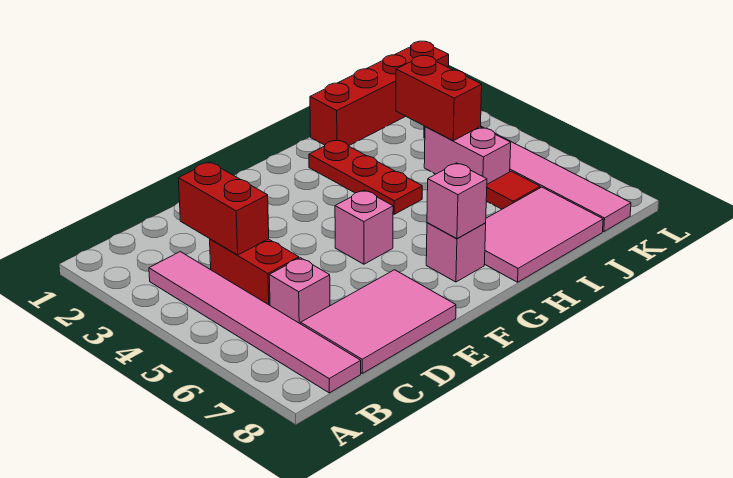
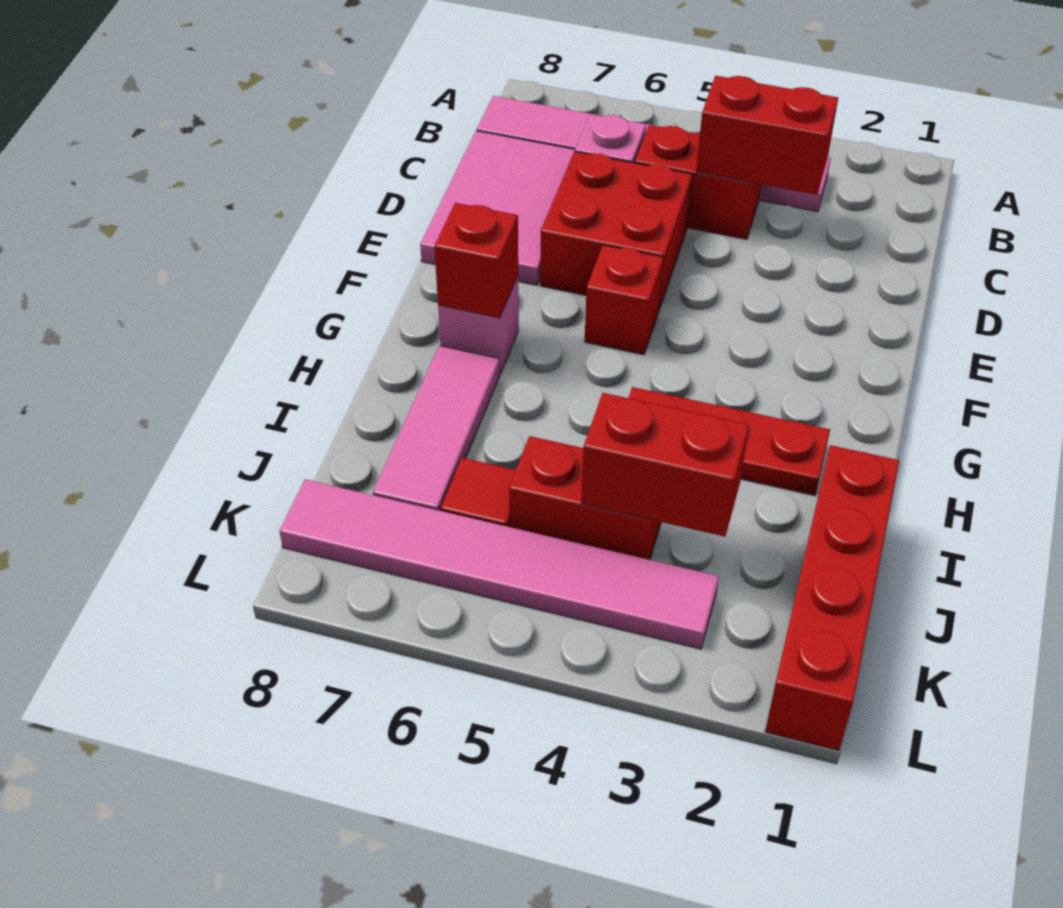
none -> red 2x2 brick [540,152,692,310]
pink 1x1 brick [335,190,393,264] -> red 1x1 brick [585,245,663,355]
pink 1x1 brick [427,163,487,238] -> red 1x1 brick [434,203,518,318]
pink 2x3 tile [485,187,603,282] -> pink 1x3 tile [373,346,500,511]
pink 1x2 brick [424,127,511,184] -> red 1x2 brick [509,436,661,560]

